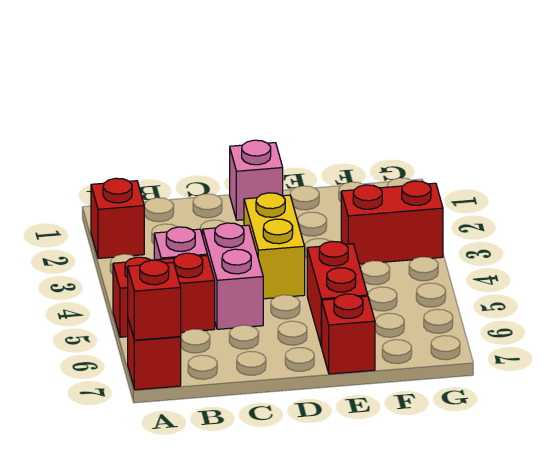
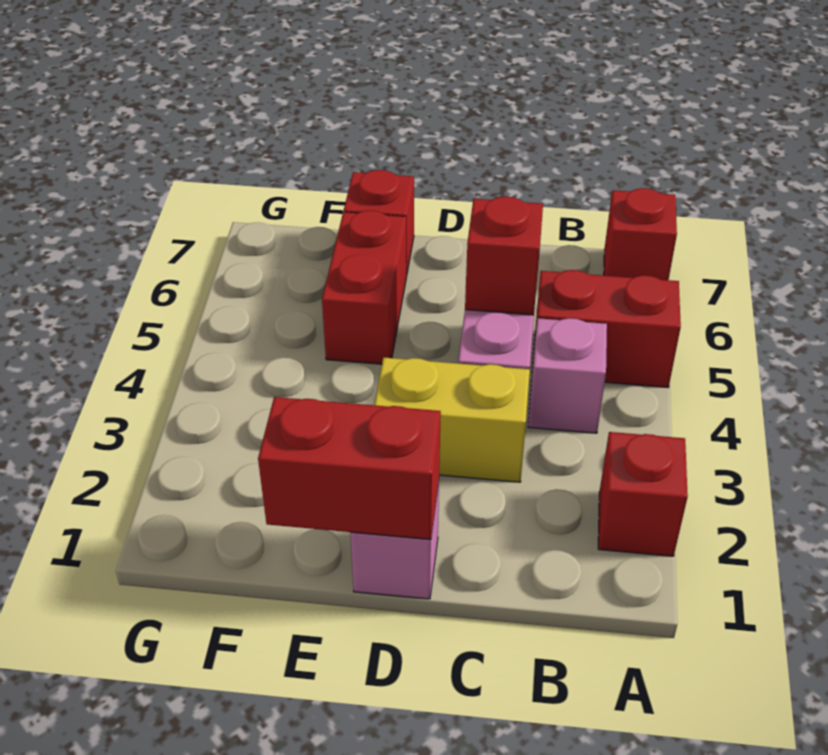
red 1x1 brick [128,260,181,340] -> red 1x1 brick moved to [465,196,543,315]
yellow 1x2 brick [244,193,305,299] -> yellow 1x2 brick turned to [374,357,530,482]
red 1x2 brick [341,181,443,264] -> red 1x2 brick moved to [258,397,441,540]

